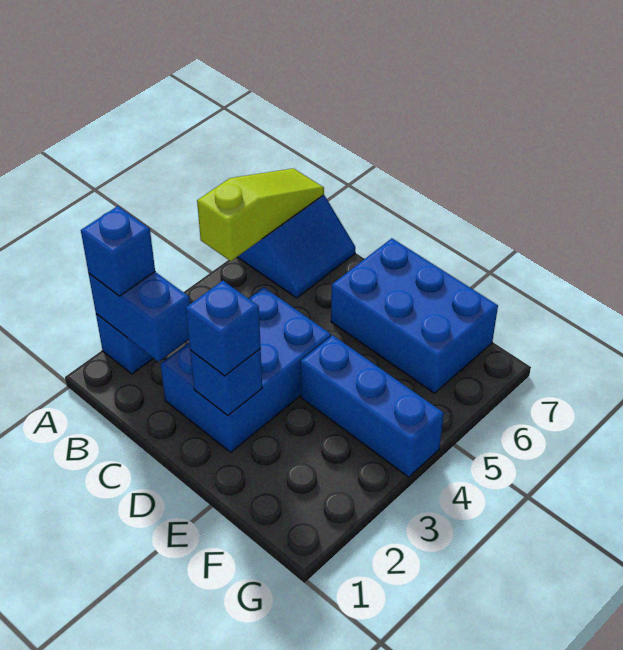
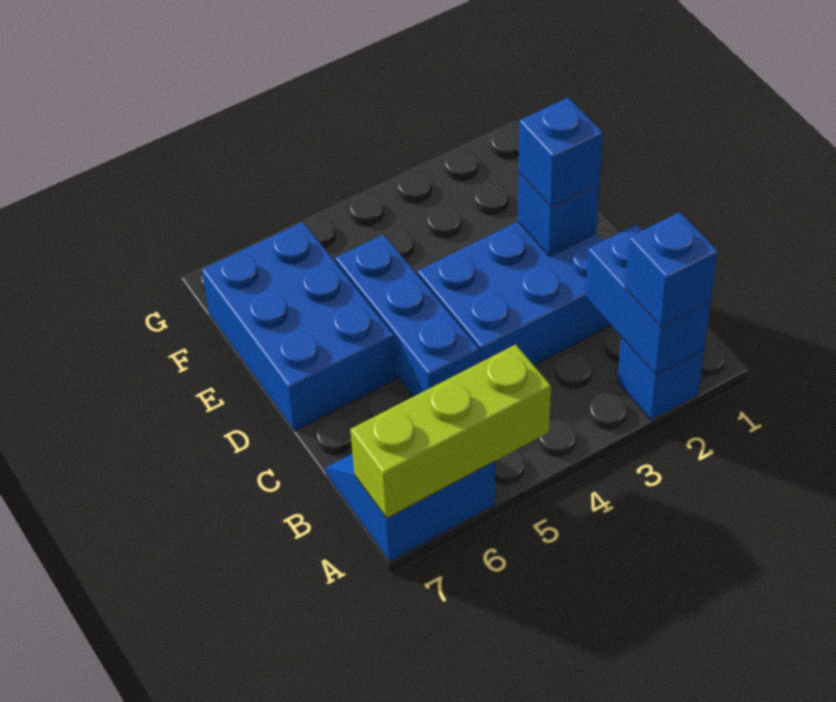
lime 1x3 slope [197,168,324,261] -> lime 1x3 brick [350,345,551,518]
blue 1x3 brick [301,335,444,477] -> blue 1x3 brick moved to [335,235,479,397]

